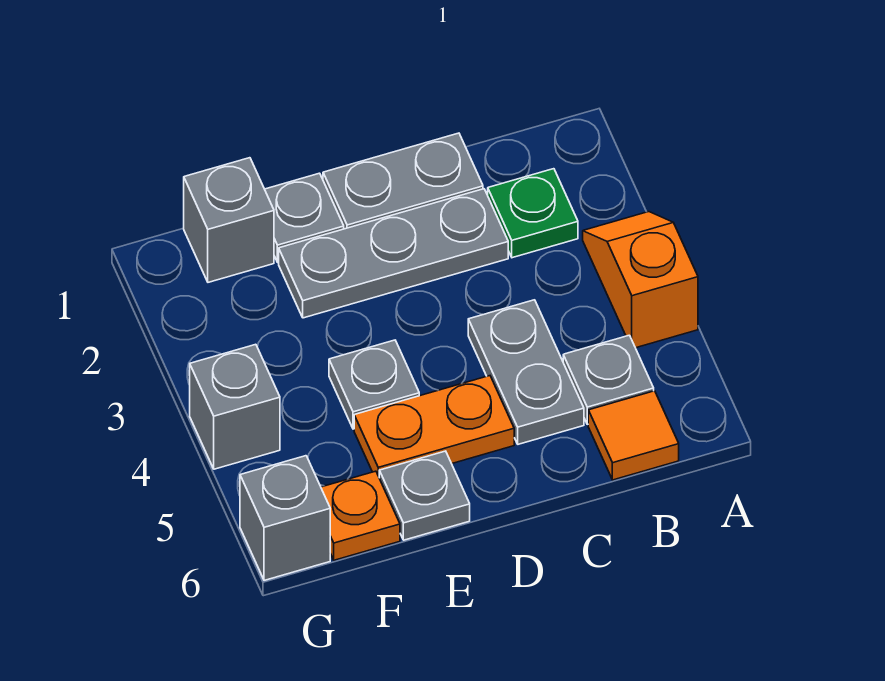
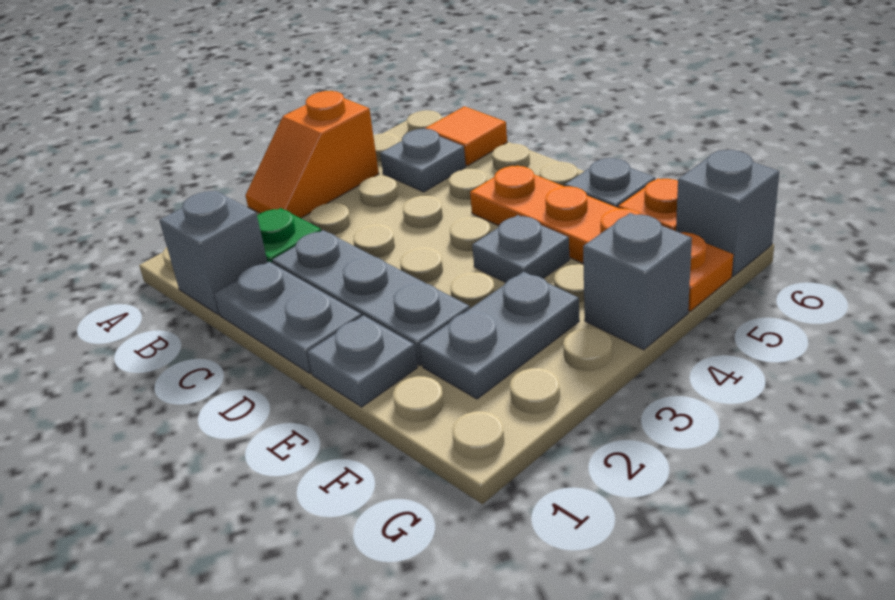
grey 1x2 plate [468,300,584,444] -> grey 1x2 plate moved to [420,272,579,399]
orange 1x2 plate [354,376,514,476] -> orange 1x4 plate [470,166,733,311]
grey 1x1 brick [184,158,274,282] -> grey 1x1 brick moved to [159,191,267,314]

